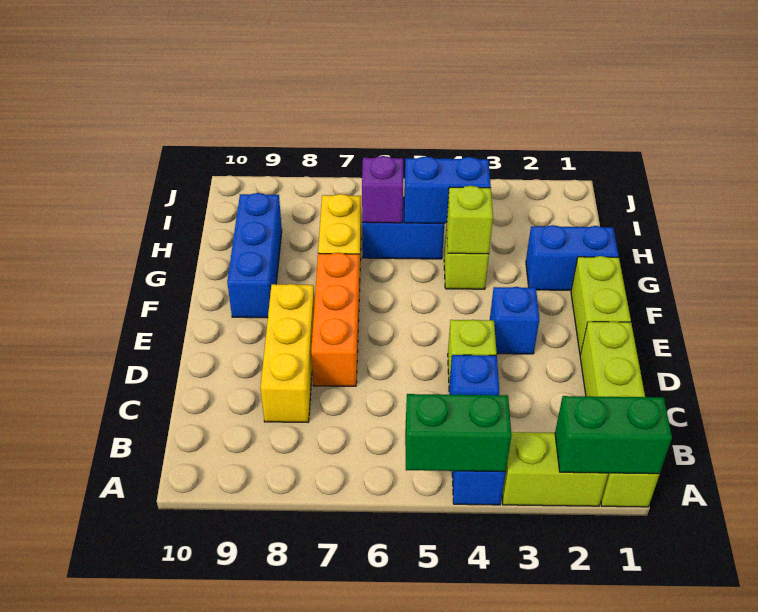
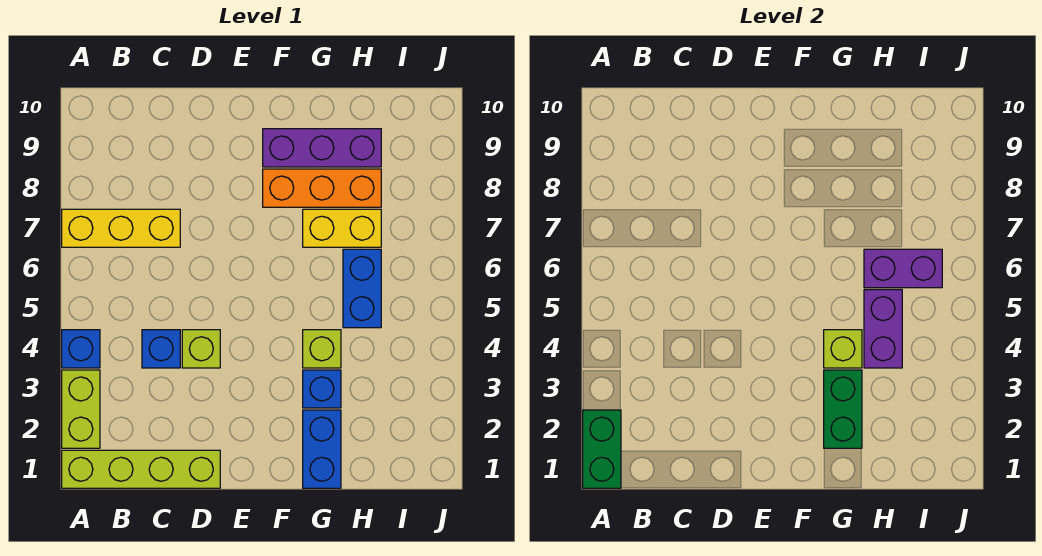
green 1x2 brick [405,394,511,472] -> green 1x2 brick moved to [824,370,862,448]
yellow 1x3 brick [260,284,315,422] -> yellow 1x3 brick moved to [62,209,180,247]
orange 1x3 brick [311,253,360,386] -> orange 1x3 brick moved to [263,169,381,207]
lime 1x2 brick [571,256,631,354] -> none
blue 1x1 brick [490,287,539,354] -> blue 1x1 brick moved to [303,370,341,408]
blue 1x3 brick [227,193,282,318] -> purple 1x3 brick [263,129,381,167]
blue 1x2 brick [404,156,491,223] -> purple 1x2 brick [864,290,902,368]
purple 1x1 brick [362,156,403,223] -> purple 1x2 brick [864,249,942,288]

